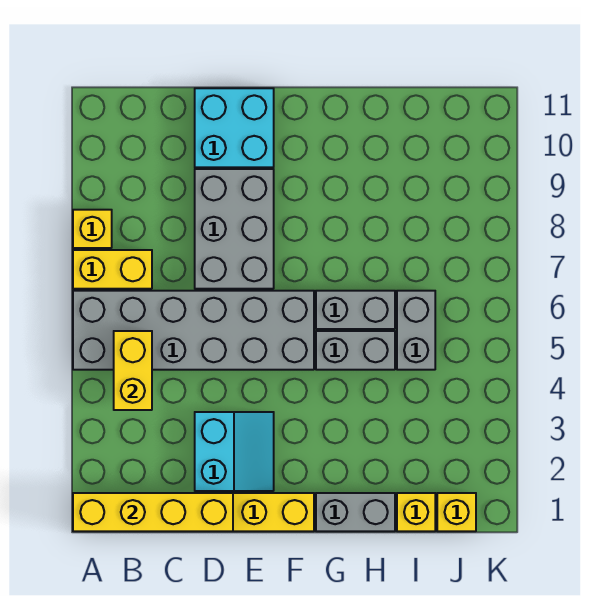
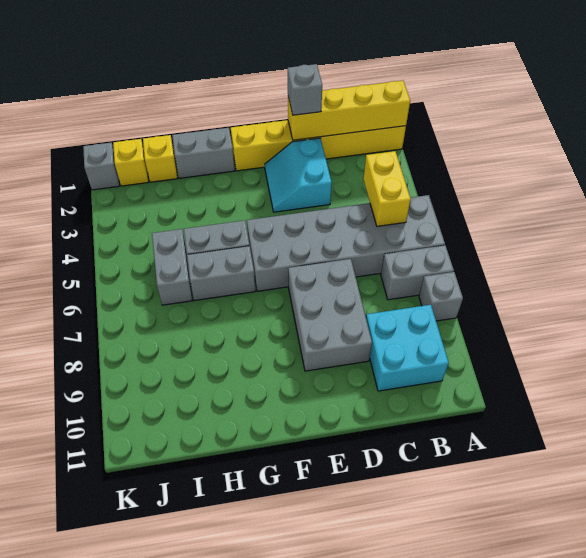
yellow 1x2 brick [73,250,152,289] -> grey 1x2 brick [381,245,454,300]
yellow 1x1 brick [73,210,112,248] -> grey 1x1 brick [419,272,463,321]
none -> grey 1x1 brick [288,64,322,115]
cyan 2x2 brick [195,88,274,167] -> cyan 2x2 brick moved to [366,305,449,391]
none -> grey 1x1 brick [83,143,120,190]

